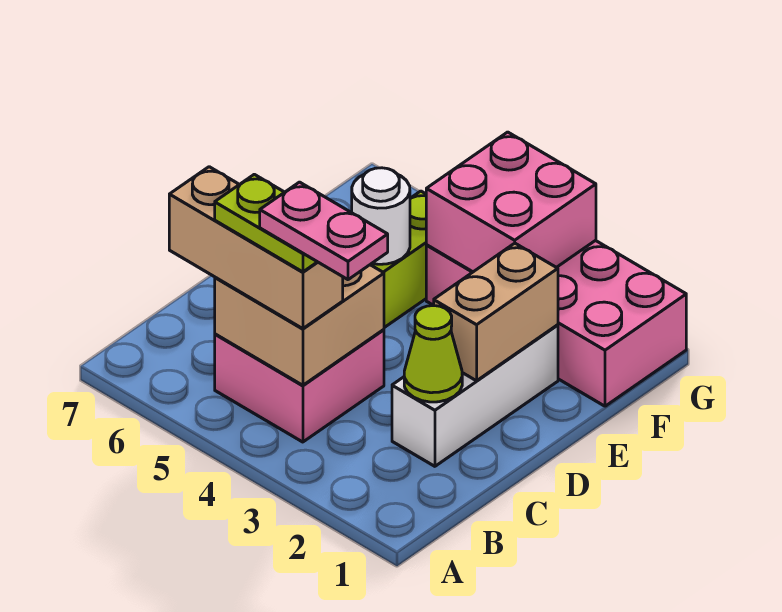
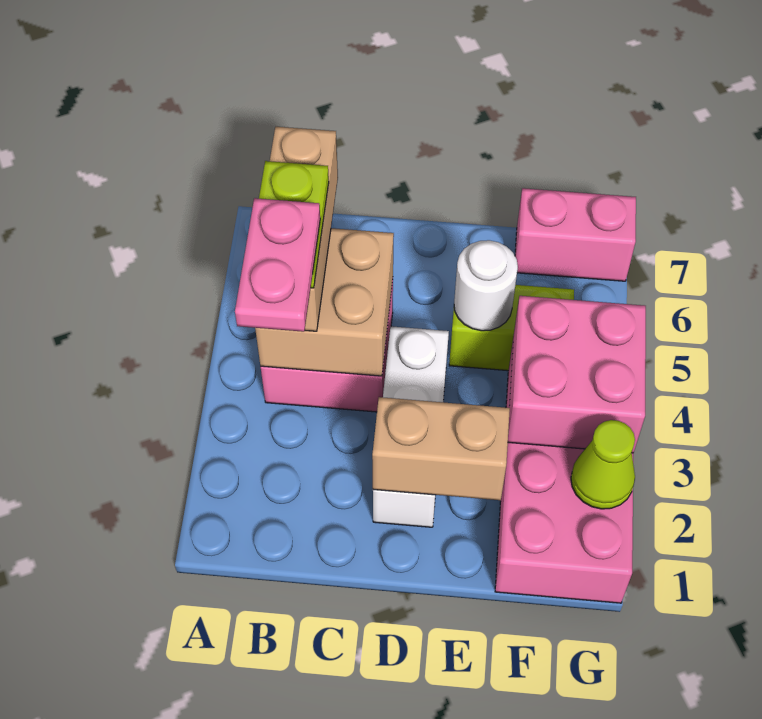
white 1x3 brick [392,325,558,466] -> white 1x3 brick turned to [373,326,449,527]
lime 1x1 cone [404,305,462,402] -> lime 1x1 cone moved to [571,420,635,509]
none -> pink 1x2 brick [515,188,636,281]

